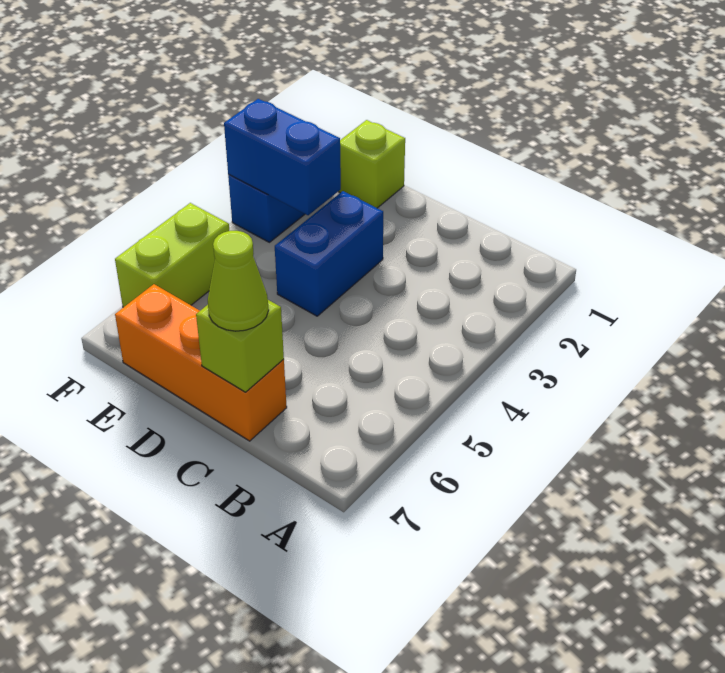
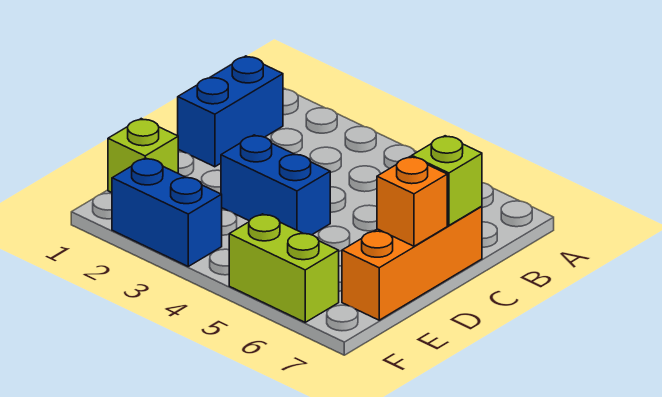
lime 1x1 cone [208,231,269,331] -> none
none -> orange 1x1 brick [377,157,447,246]
blue 1x2 brick [224,99,341,215] -> blue 1x2 brick moved to [178,56,283,167]

